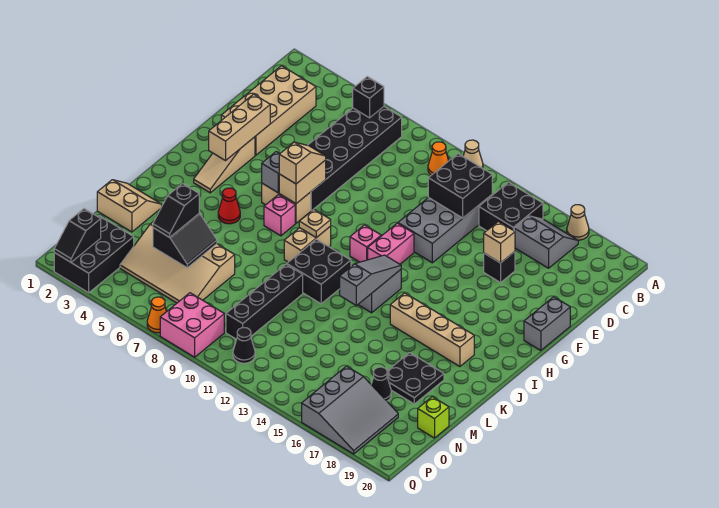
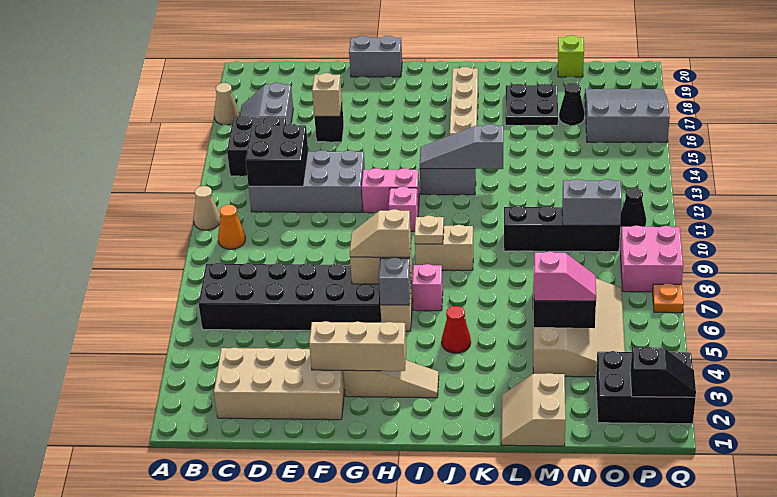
black 1x1 brick [353,77,384,118] -> none
black 2x2 brick [287,239,351,304] -> none
black 1x2 slope [153,184,199,237] -> pink 1x2 slope [534,251,596,301]
none -> grey 1x2 brick [562,179,622,225]
orange 1x1 cone [147,297,167,333] -> orange 1x1 plate [653,283,684,313]

